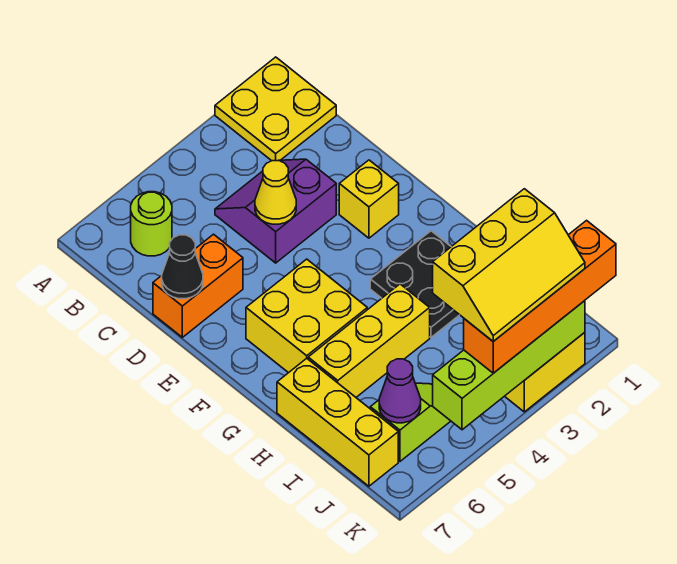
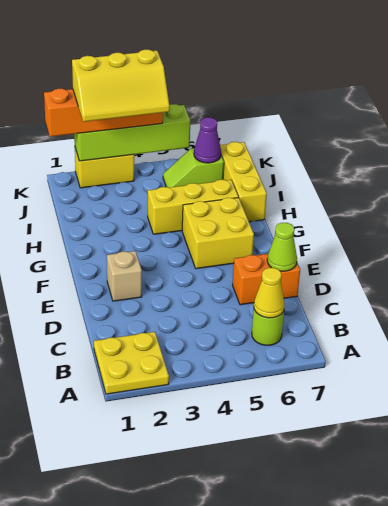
purple 2x2 slope [215,159,336,263] -> none
yellow 1x1 cone [255,161,296,224] -> yellow 1x1 cone moved to [254,268,285,318]
black 1x1 cone [162,235,203,299] -> lime 1x1 cone [267,223,297,271]
yellow 1x1 brick [339,160,399,238] -> tan 1x1 brick [107,251,142,301]
black 2x2 plate [370,231,459,337] -> none
yellow 2x3 slope [433,189,585,341] -> yellow 2x3 slope turned to [72,50,170,122]

